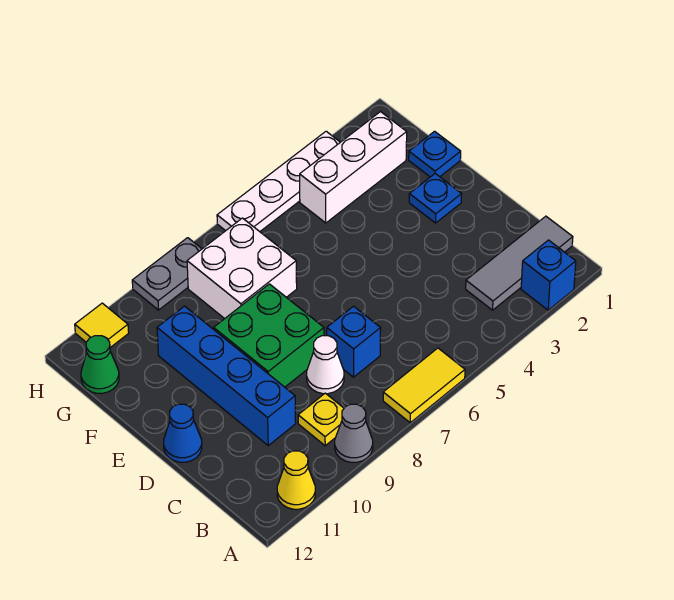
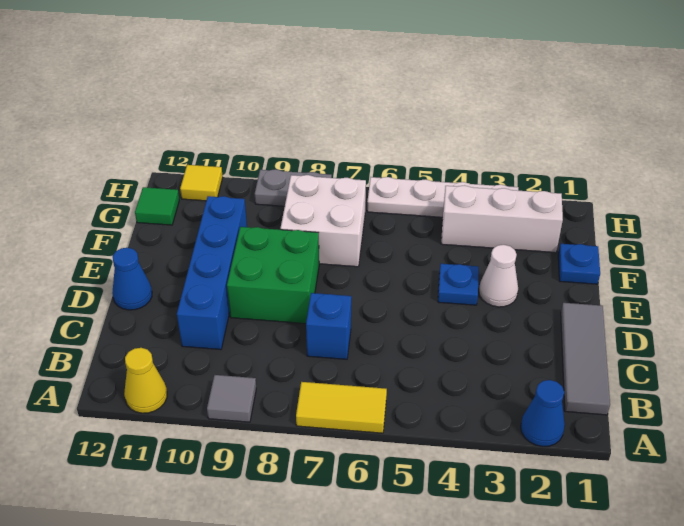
blue 1x1 brick [521,240,576,310] -> blue 1x1 cone [521,380,565,446]
grey 1x1 cone [335,404,373,462] -> grey 1x1 tile [207,375,256,422]
grey 1x3 tile [466,216,573,310] -> grey 1x3 tile turned to [561,303,610,415]
yellow 1x1 plate [298,393,344,446] -> none
white 1x1 cone [307,336,344,394] -> white 1x1 cone moved to [479,245,518,307]
blue 1x1 plate [409,174,462,223] -> blue 1x1 plate moved to [438,264,479,305]
green 1x1 cone [81,336,119,393] -> green 1x1 tile [135,187,179,225]

